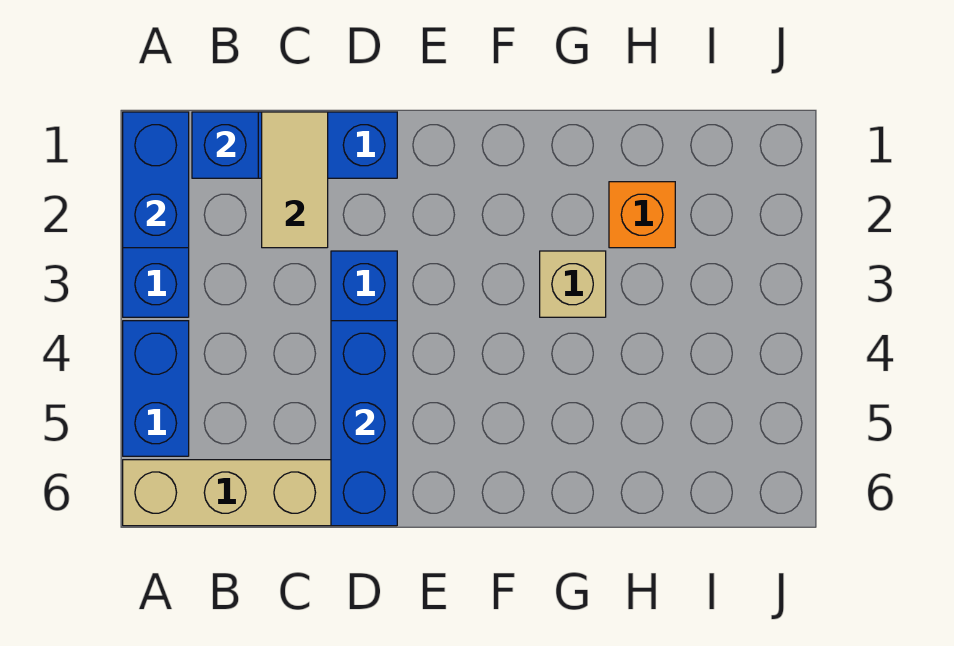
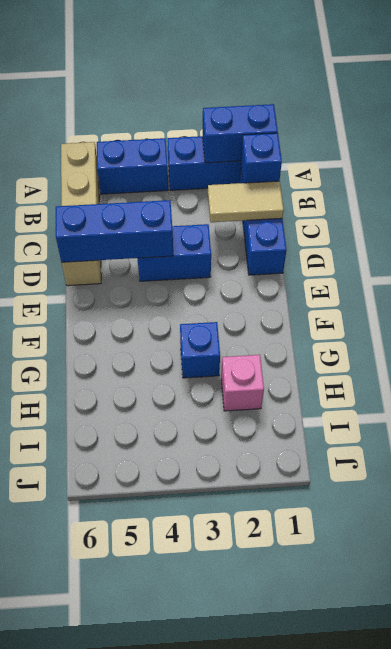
tan 1x1 brick [540,251,606,317] -> blue 1x1 brick [180,322,220,378]
orange 1x1 brick [609,182,675,248] -> pink 1x1 brick [221,355,264,411]

